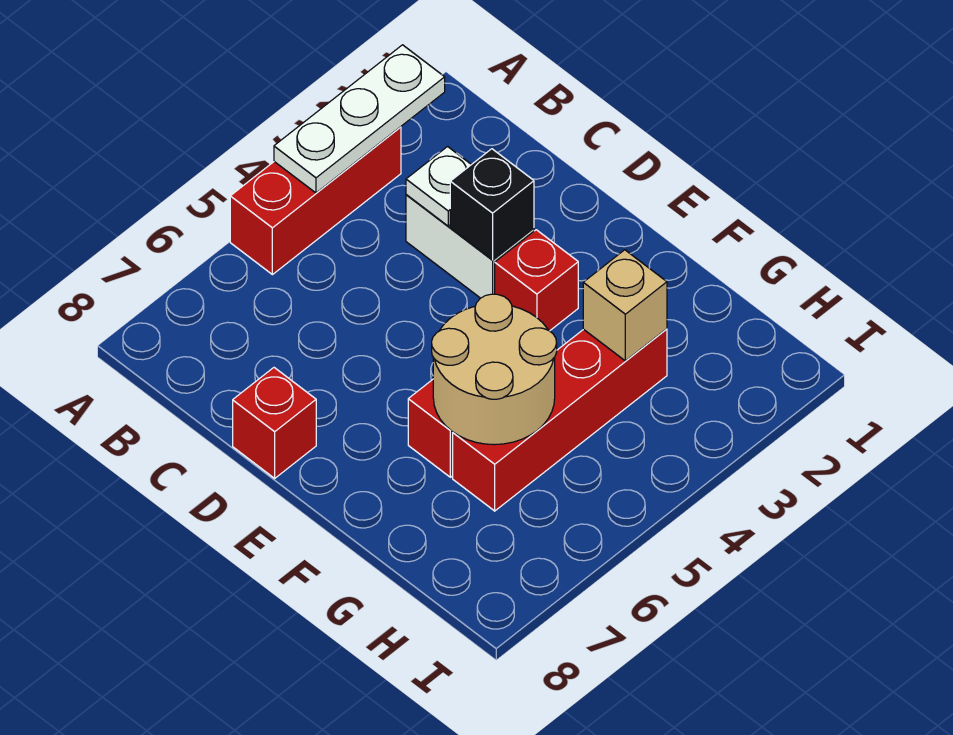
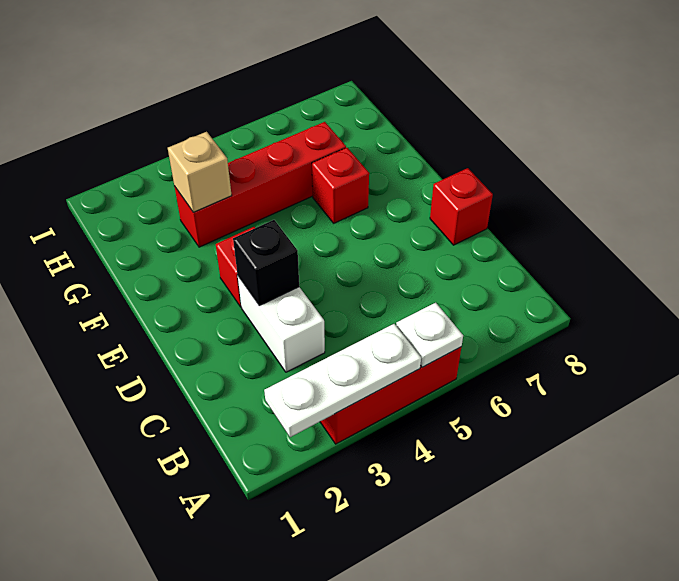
white 1x1 plate [406,147,471,226] -> white 1x1 plate moved to [396,303,463,367]
tan 2x2 round brick [432,294,557,445] -> none

